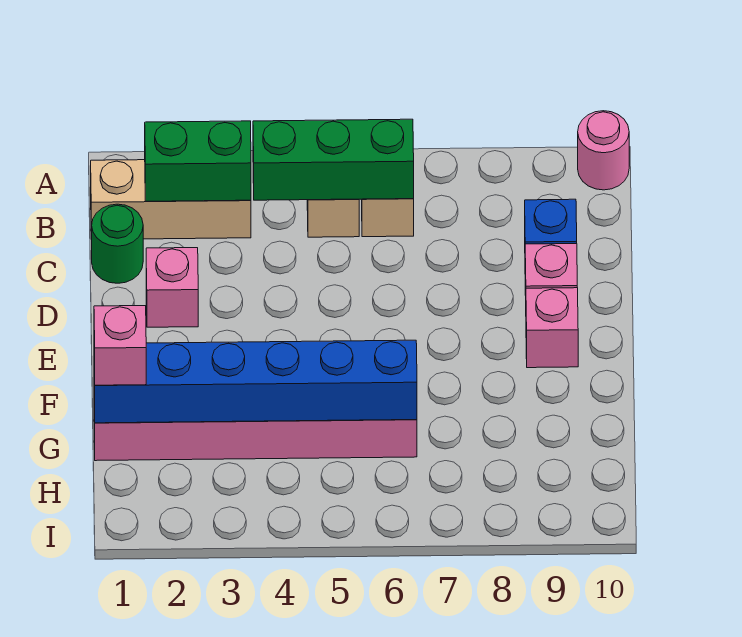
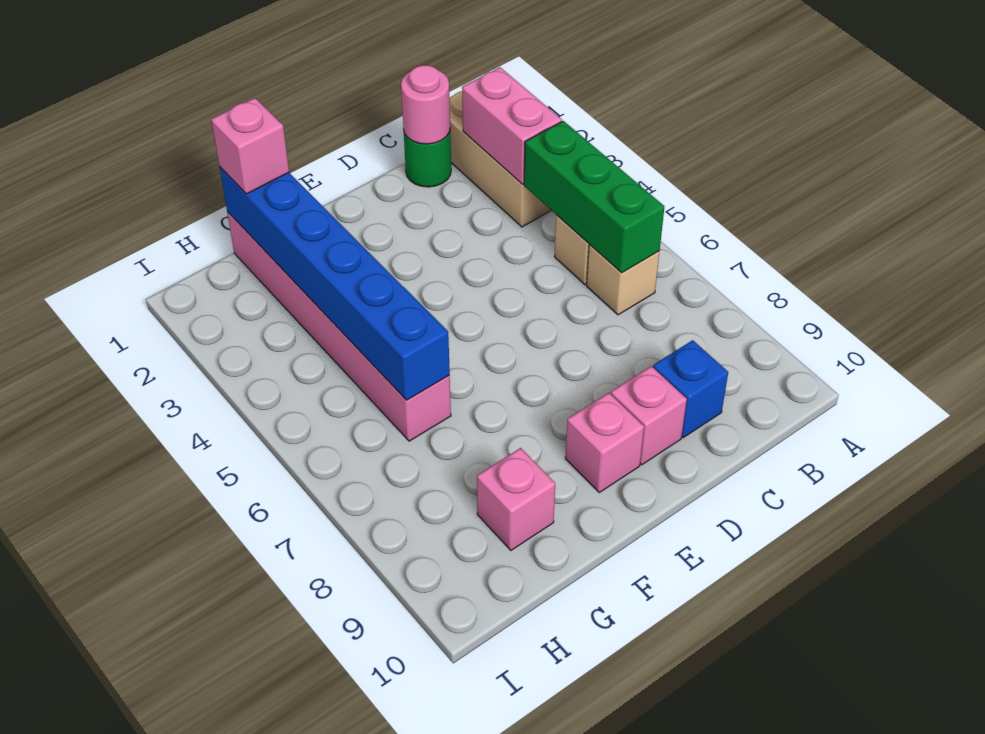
pink 1x1 round brick [578,111,629,190] -> pink 1x1 round brick moved to [401,65,450,144]
green 1x2 brick [145,121,251,201] -> pink 1x2 brick [462,67,562,184]
pink 1x1 brick [146,248,198,327] -> pink 1x1 brick moved to [477,448,555,550]

